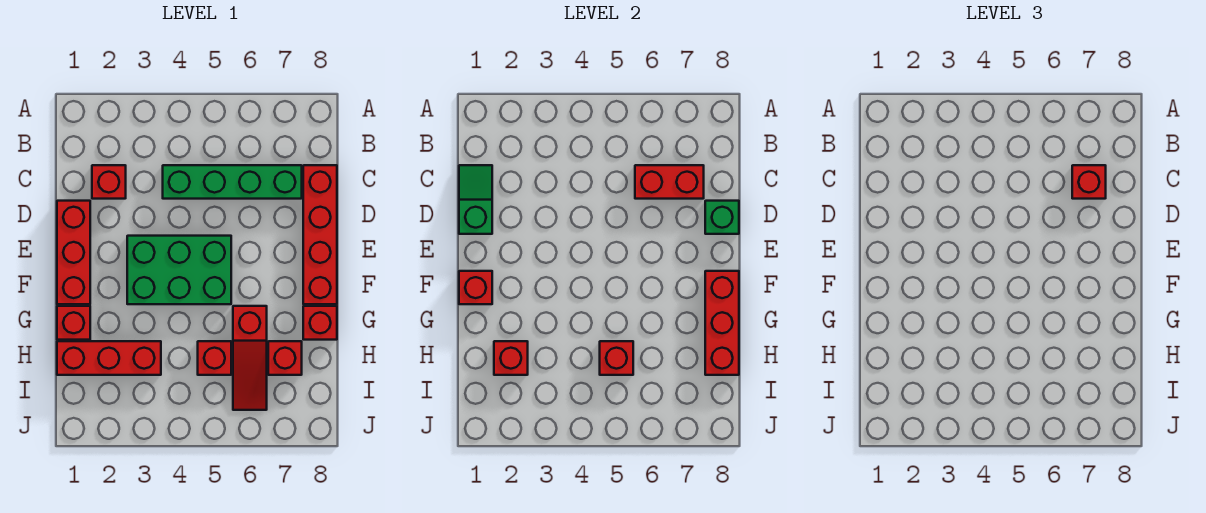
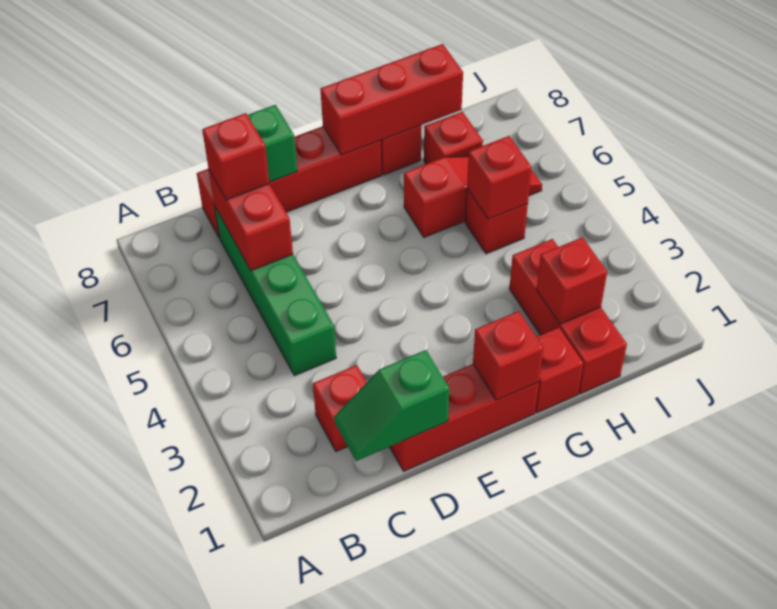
green 2x3 brick [127,236,231,304] -> none

